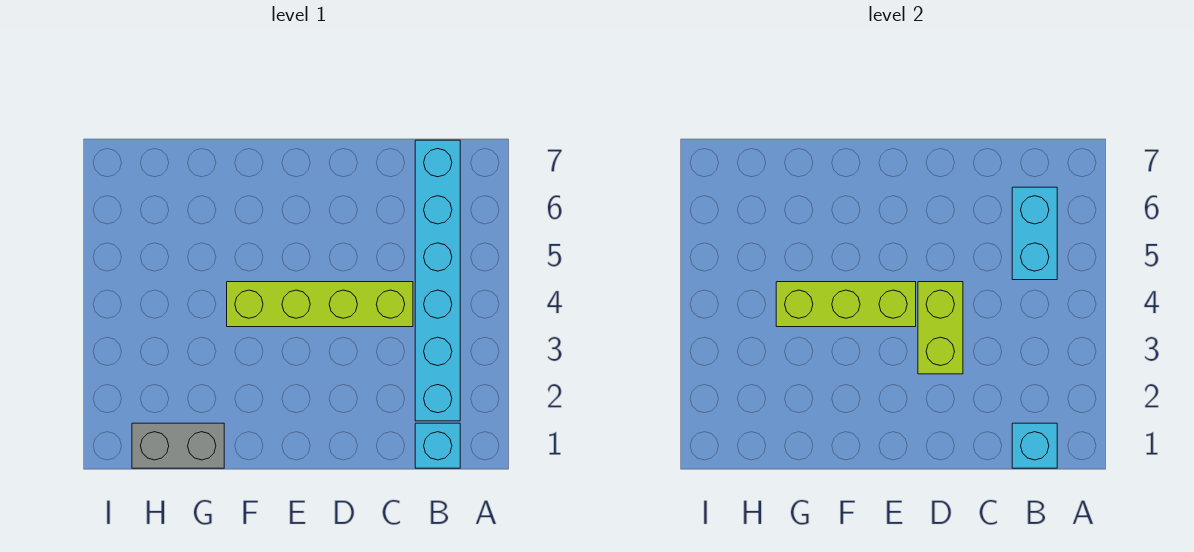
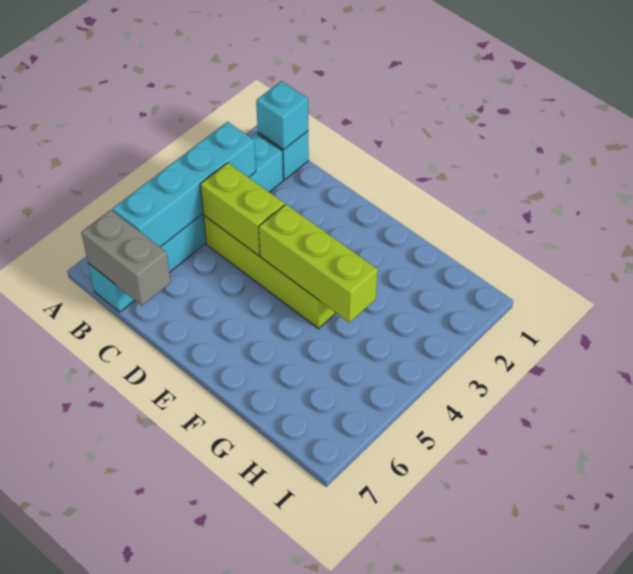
cyan 1x2 brick [1012,187,1057,280] -> cyan 1x4 brick [113,122,256,247]
lime 1x2 brick [918,282,963,374] -> lime 1x2 brick turned to [200,163,285,256]
grey 1x2 brick [132,423,224,468] -> grey 1x2 brick moved to [81,210,171,306]

